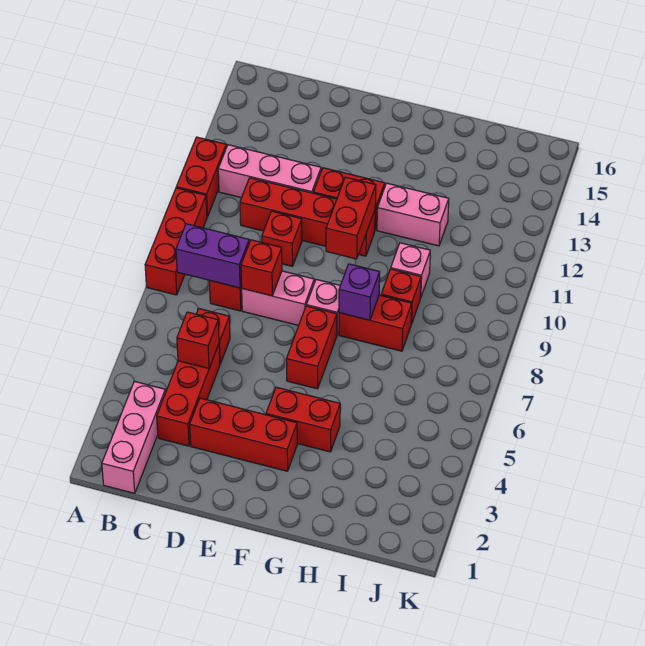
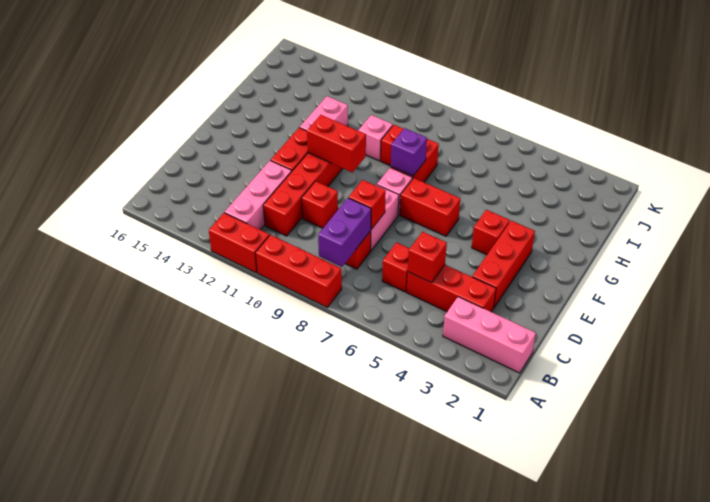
red 1x2 brick [266,387,340,452] -> red 1x1 brick [472,210,510,255]

